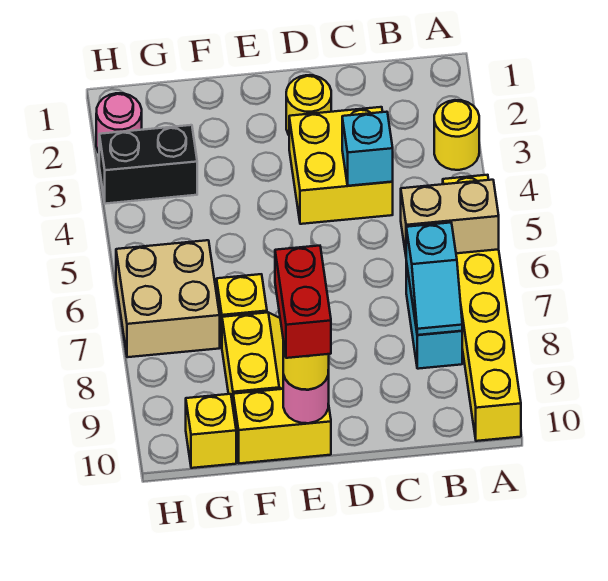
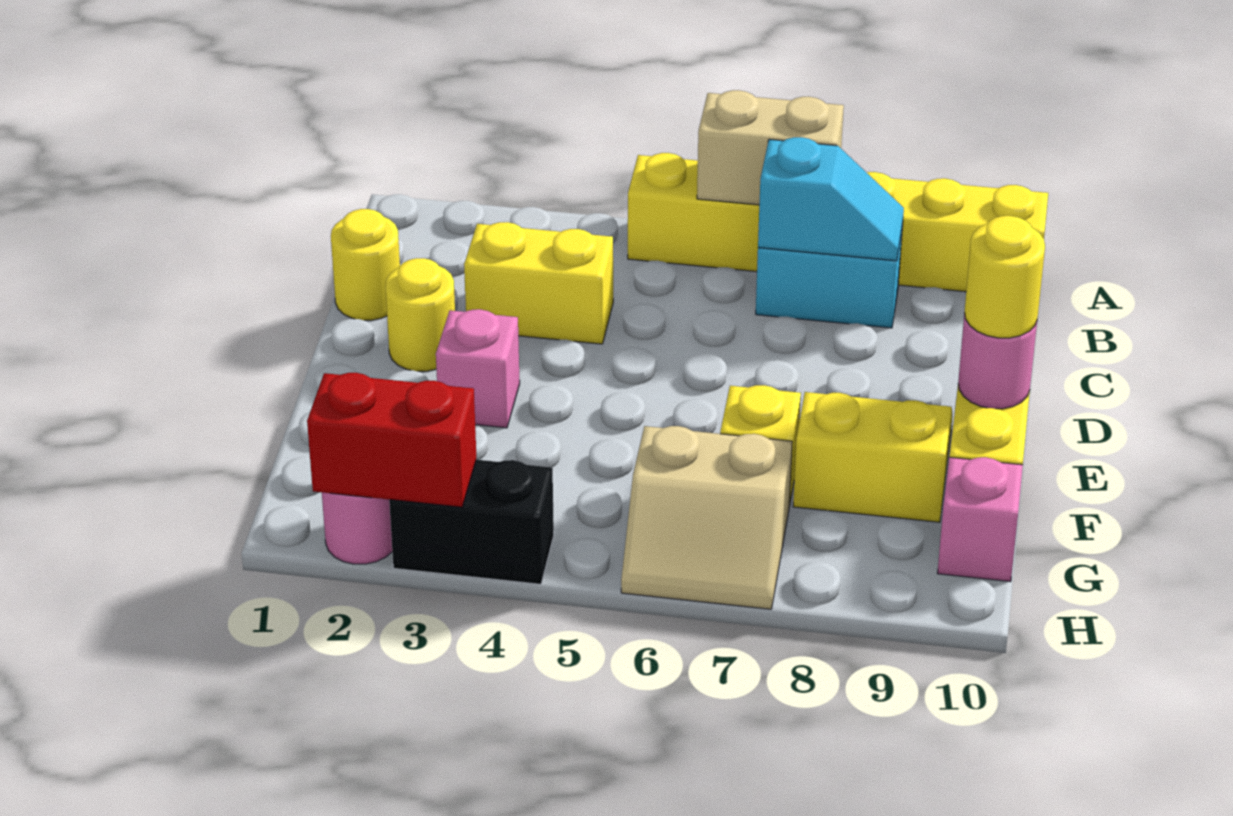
yellow 1x1 round brick [434,100,479,170] -> yellow 1x1 round brick moved to [331,209,400,320]
tan 1x2 brick [401,180,499,254] -> tan 1x2 brick turned to [697,90,844,205]
yellow 2x2 brick [289,107,393,224] -> yellow 1x2 brick [464,222,613,344]
cyan 1x1 brick [342,112,393,186] -> none
none -> pink 1x1 brick [436,309,520,428]
red 1x2 brick [275,246,331,358] -> red 1x2 brick moved to [307,373,477,507]
black 1x2 brick [99,125,197,204] -> black 1x2 brick turned to [389,460,554,584]
tan 2x2 brick [116,240,220,357] -> tan 2x2 slope [621,426,792,609]
yellow 1x1 brick [186,394,236,468] -> pink 1x1 brick [937,457,1023,582]

